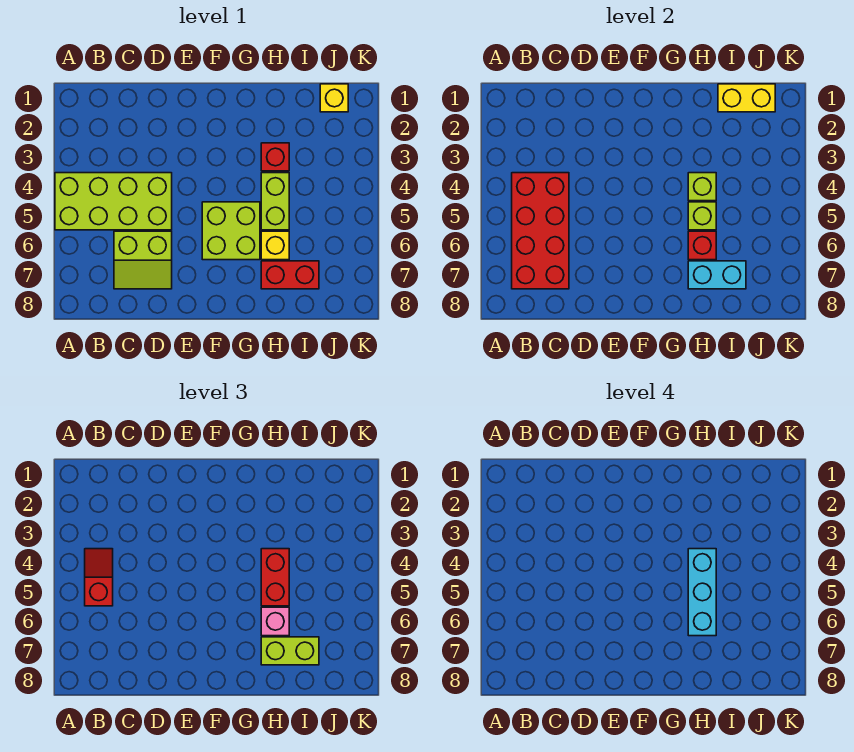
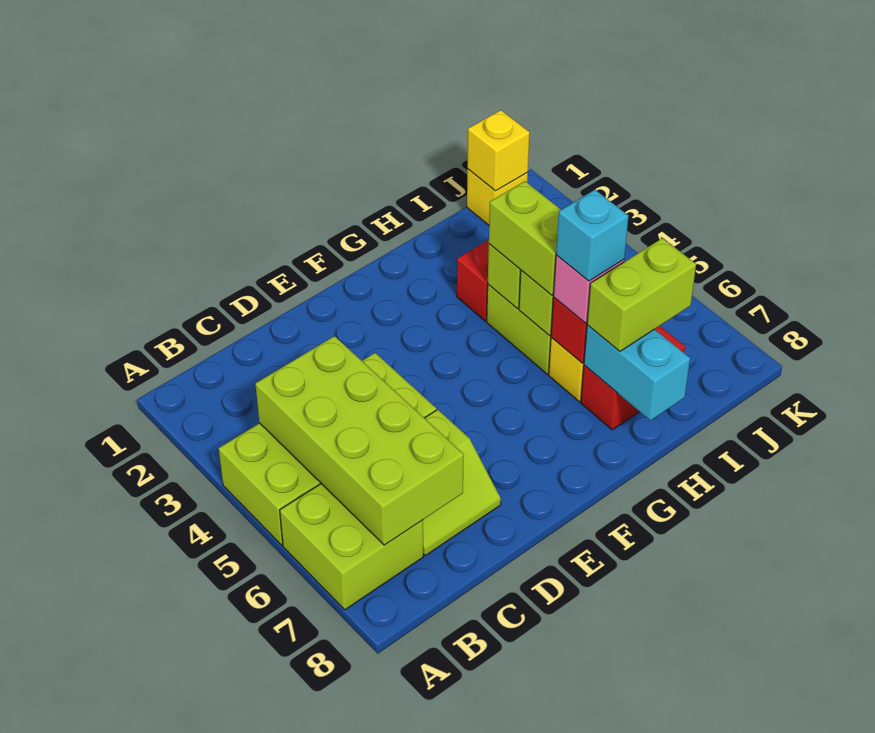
red 2x4 brick [512,173,569,289] -> lime 2x4 brick [255,336,464,545]
red 1x2 slope [85,549,113,606] -> none
lime 2x2 brick [202,202,260,260] -> lime 2x2 brick moved to [280,484,423,610]
red 1x2 brick [261,549,289,606] -> lime 1x2 brick [489,181,561,295]
cyan 1x3 brick [688,549,716,636] -> cyan 1x1 brick [556,190,628,281]
cyan 1x2 brick [688,261,746,289] -> cyan 1x2 brick turned to [584,325,690,421]
yellow 1x2 brick [718,84,775,112] -> yellow 1x1 brick [468,110,530,191]

